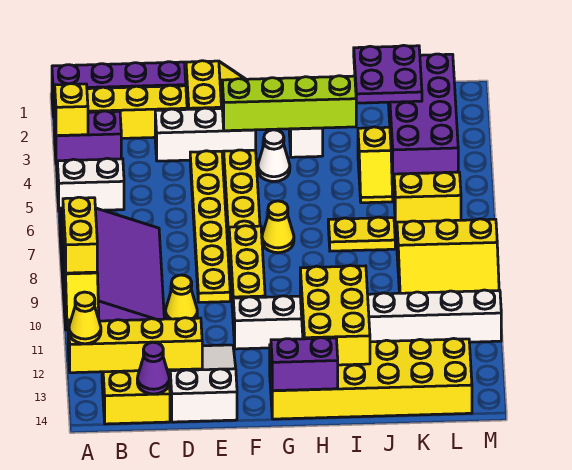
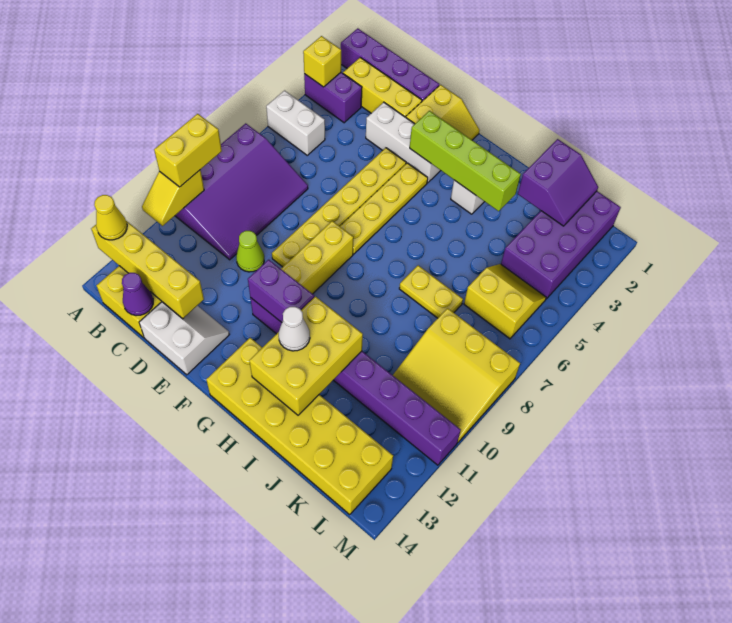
yellow 1x1 cone [166,275,197,319] -> lime 1x1 cone [236,231,264,272]
white 2x3 slope [169,345,237,422] -> white 2x2 slope [139,302,229,375]
white 1x8 brick [233,290,501,349] -> purple 1x8 brick [250,298,461,465]
white 1x1 cone [258,130,290,181] -> white 1x1 cone moved to [279,307,310,351]
yellow 1x1 cone [262,201,294,253] -> none
purple 1x2 brick [271,338,338,391] -> purple 1x2 brick moved to [248,260,314,322]
purple 2x2 plate [354,45,422,103] -> purple 2x2 slope [518,139,598,226]
yellow 1x2 slope [358,127,393,203] -> none

